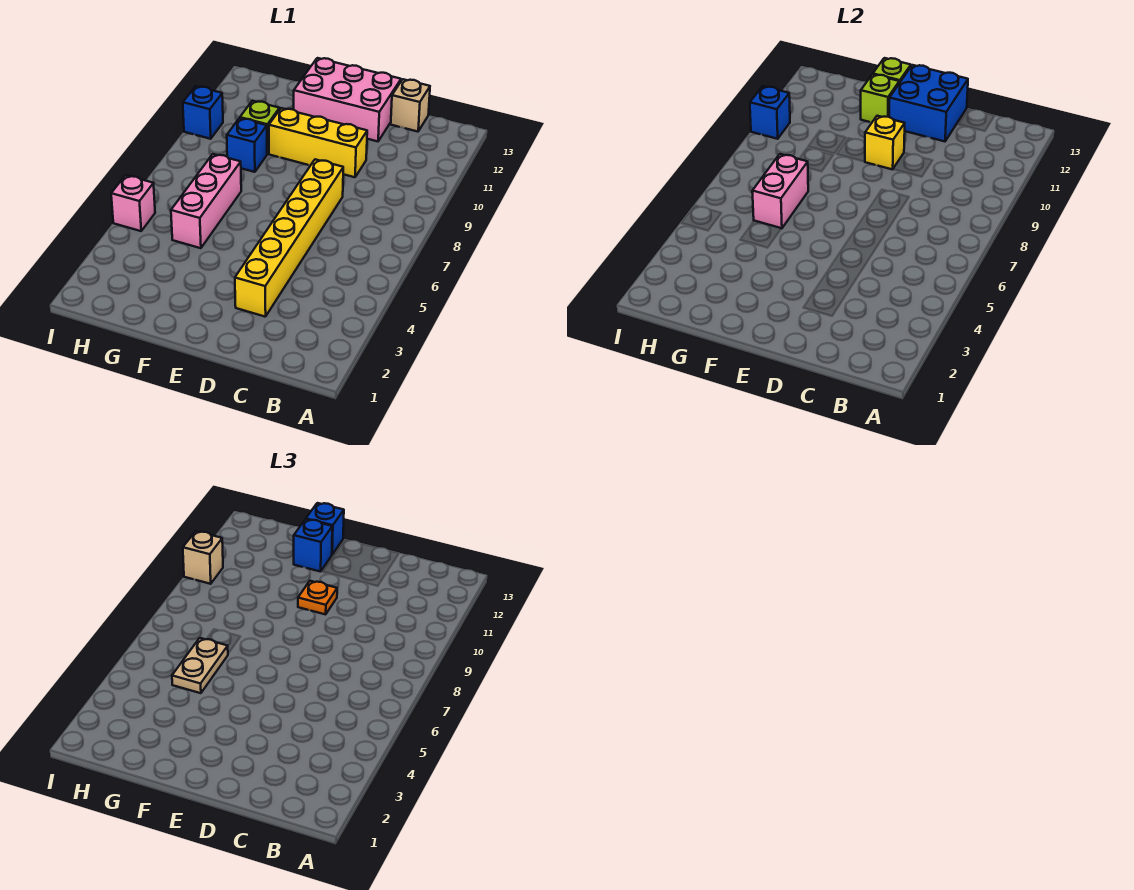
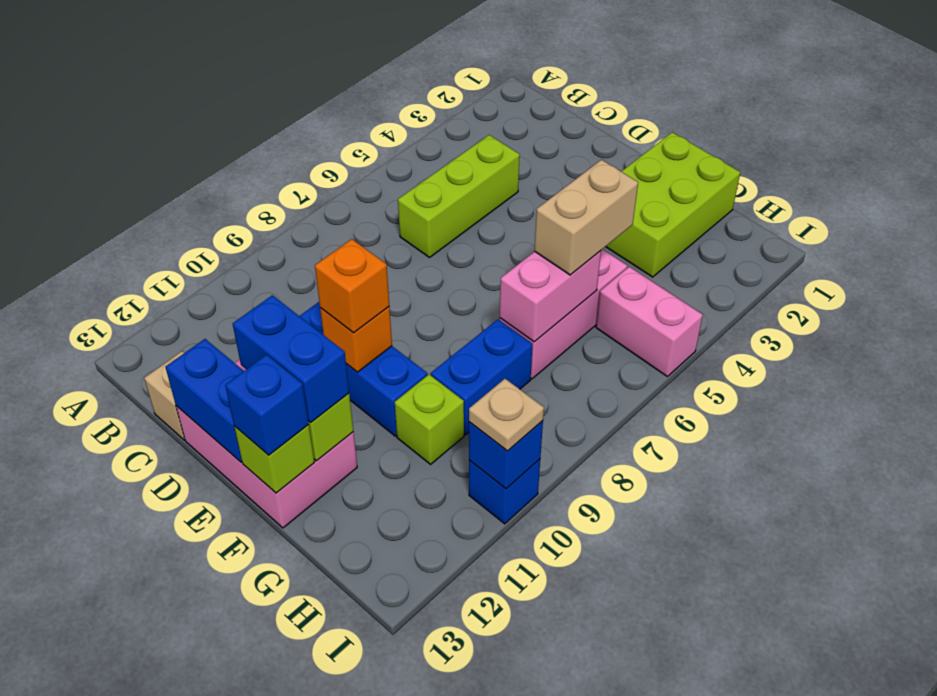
none -> lime 1x3 brick [398,135,520,257]
yellow 1x6 brick [235,159,343,317] -> none
yellow 1x3 brick [269,108,367,177] -> blue 1x3 brick [300,302,427,436]
blue 2x2 brick [889,65,968,141] -> blue 1x2 brick [166,339,243,462]
yellow 1x1 brick [865,116,905,169] -> orange 1x1 brick [320,307,392,372]
orange 1x1 plate [298,581,337,614] -> orange 1x1 brick [315,239,389,333]
none -> lime 2x3 brick [606,132,740,277]
blue 1x1 brick [294,519,332,572] -> blue 1x2 brick [233,295,349,423]
tan 1x2 plate [172,638,228,693] -> tan 1x2 brick [534,160,638,275]
blue 1x1 brick [227,118,267,172] -> blue 1x2 brick [431,319,533,435]
pink 1x1 brick [111,175,155,231] -> pink 1x2 brick [596,267,703,376]
tan 1x1 brick [183,531,223,584] -> tan 1x1 plate [469,379,544,451]

